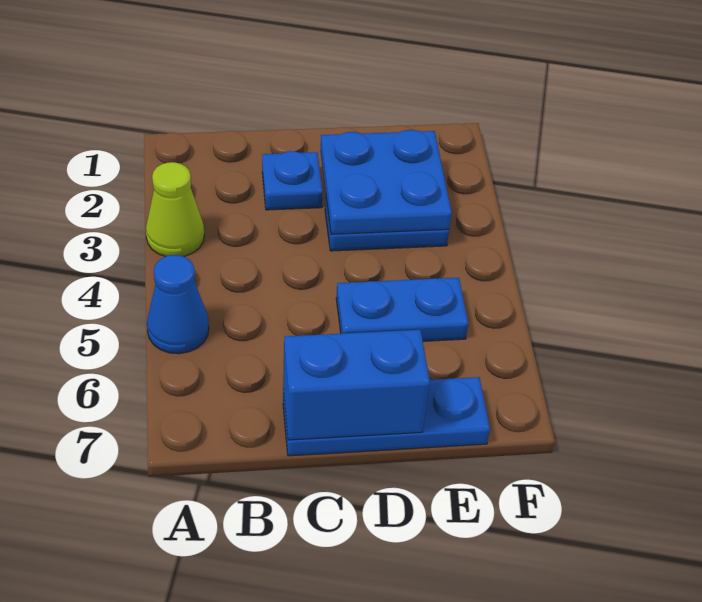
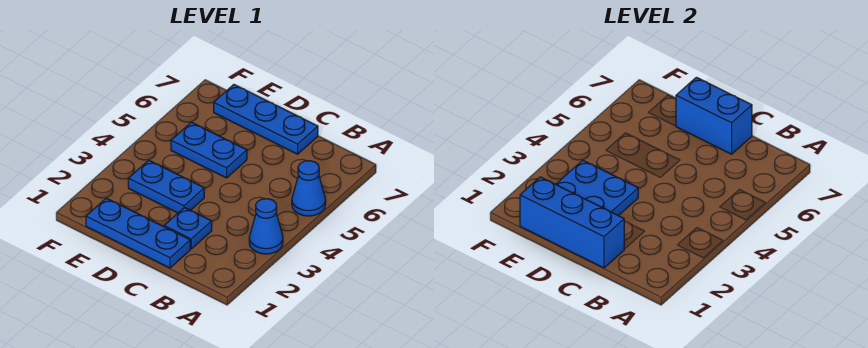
lime 1x1 cone [146,162,204,257] -> blue 1x1 cone [249,199,283,254]
none -> blue 1x3 plate [86,198,190,268]
none -> blue 1x3 brick [520,177,624,268]

